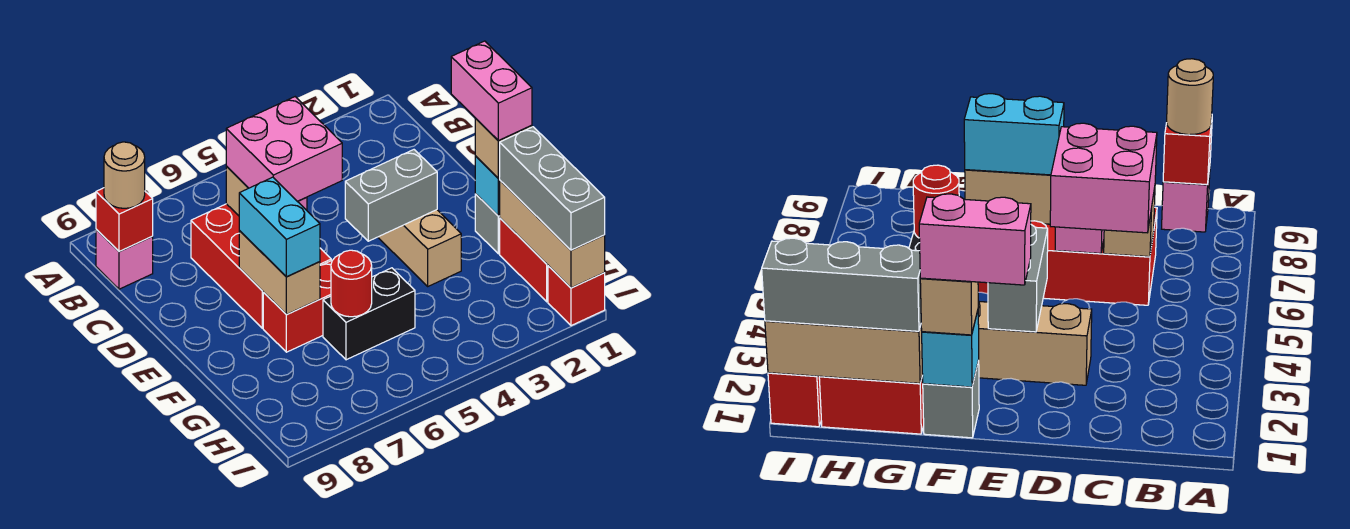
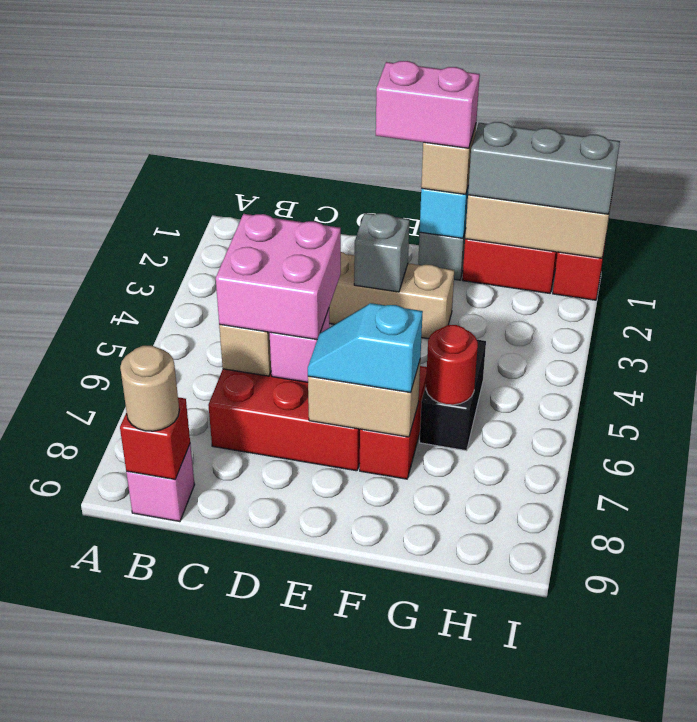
grey 1x2 brick [345,150,437,241] -> grey 1x1 brick [354,213,409,292]
cyan 1x2 brick [239,177,320,277] -> cyan 1x2 slope [308,303,423,393]

